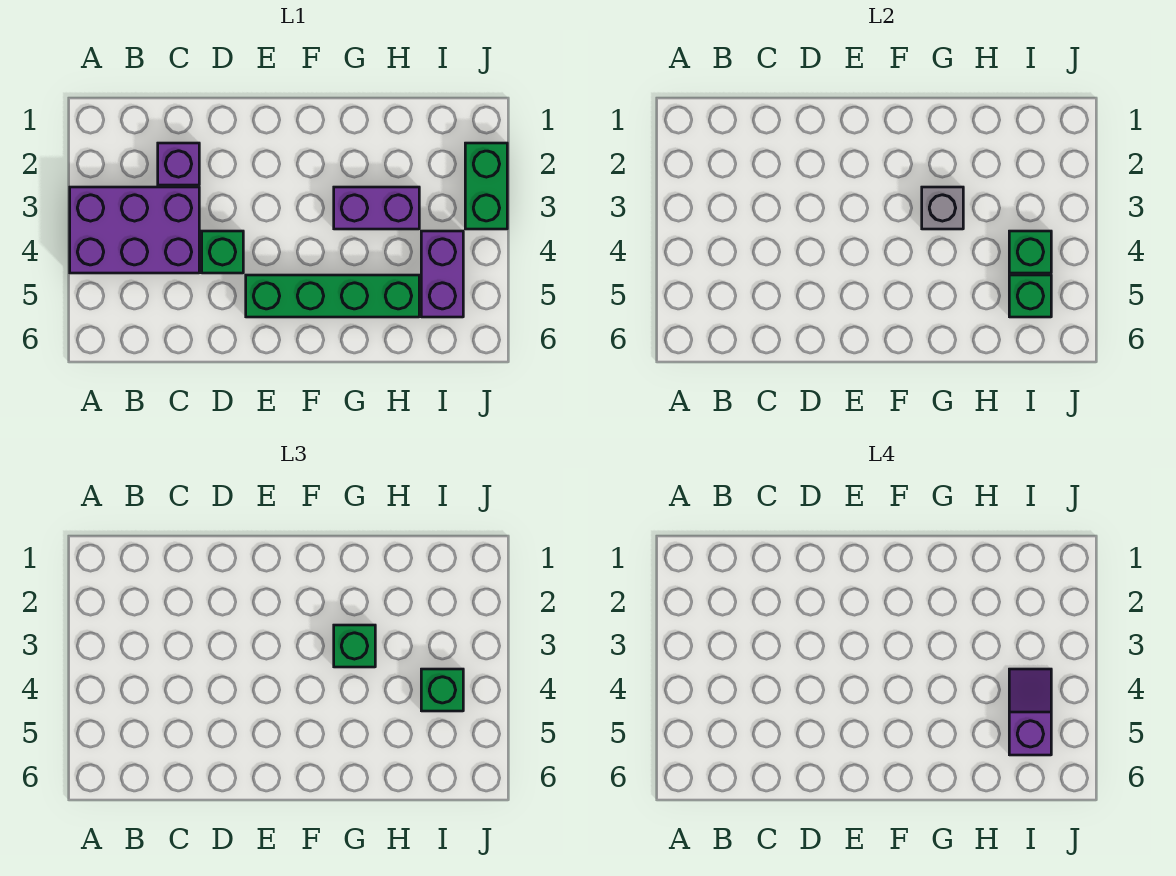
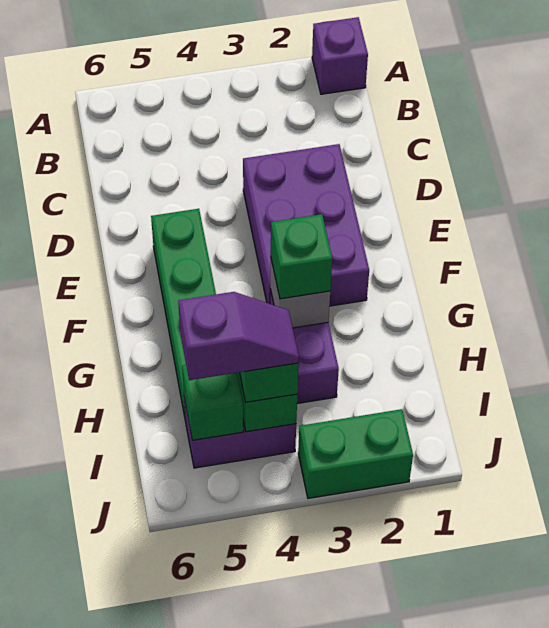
purple 2x3 brick [70,187,199,273] -> purple 2x3 brick moved to [243,144,369,306]
purple 1x1 brick [158,143,199,185] -> purple 1x1 brick moved to [312,17,368,94]
green 1x1 brick [202,231,243,273] -> none

